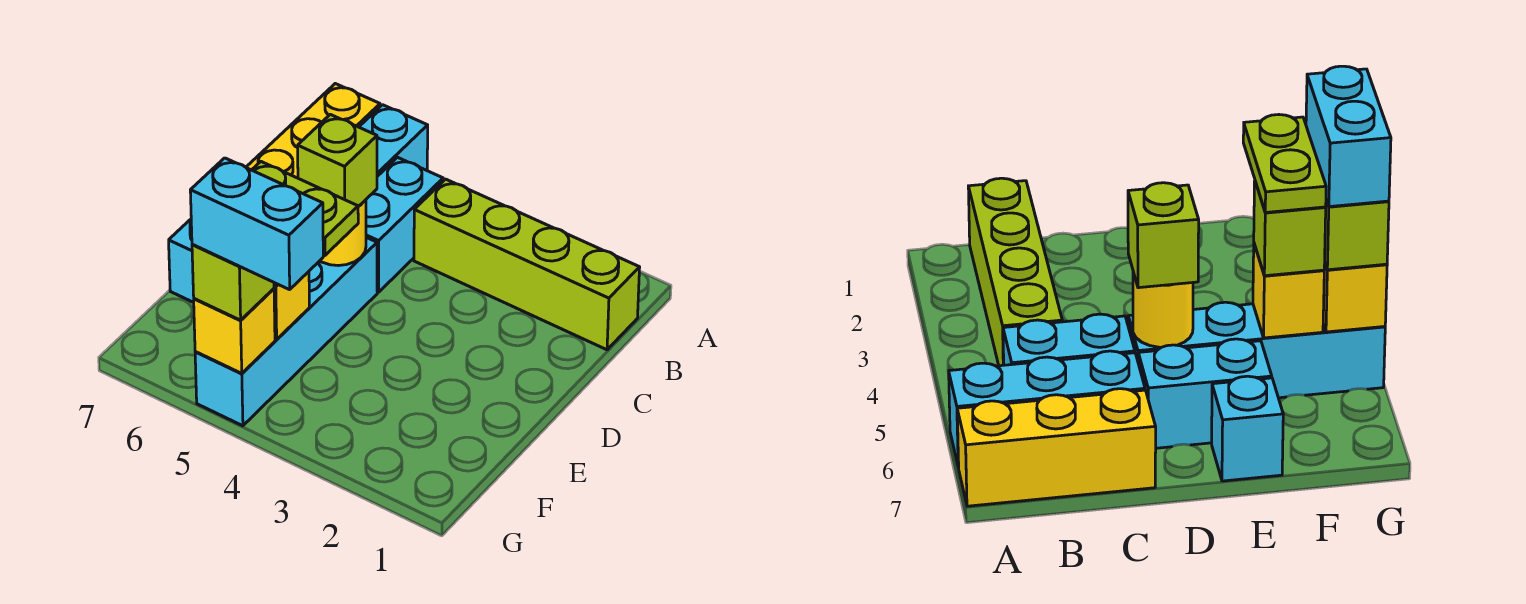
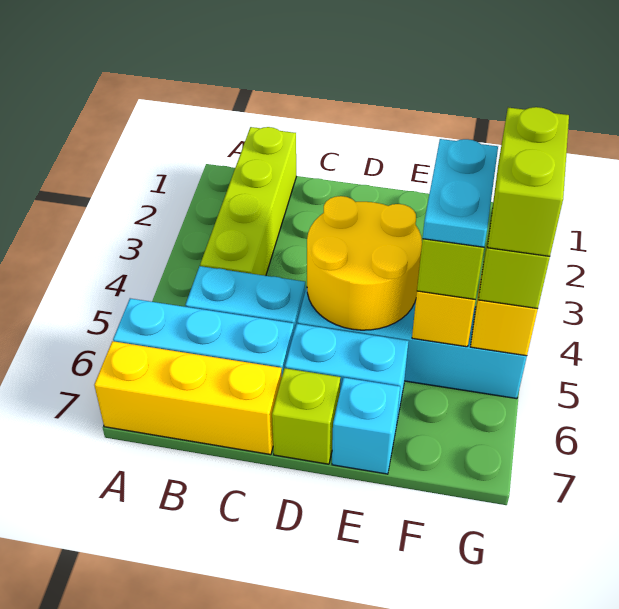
yellow 1x1 round brick [320,200,366,266] -> yellow 2x2 round brick [307,196,422,330]
lime 1x1 brick [298,114,377,207] -> lime 1x1 brick moved to [272,368,340,464]
lime 1x2 plate [252,162,358,255] -> cyan 1x2 plate [423,139,498,247]
cyan 1x2 brick [190,158,323,290] -> lime 1x2 brick [487,107,569,256]

